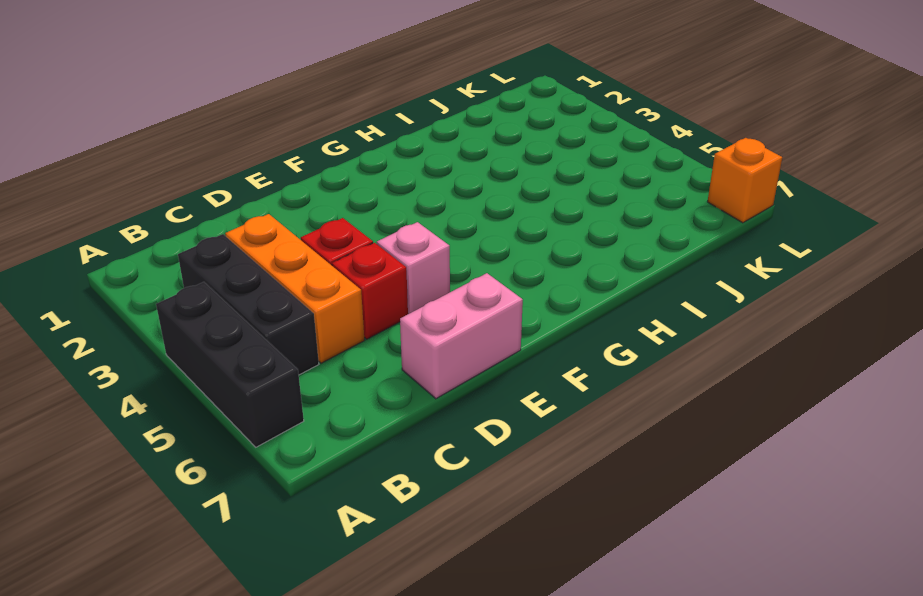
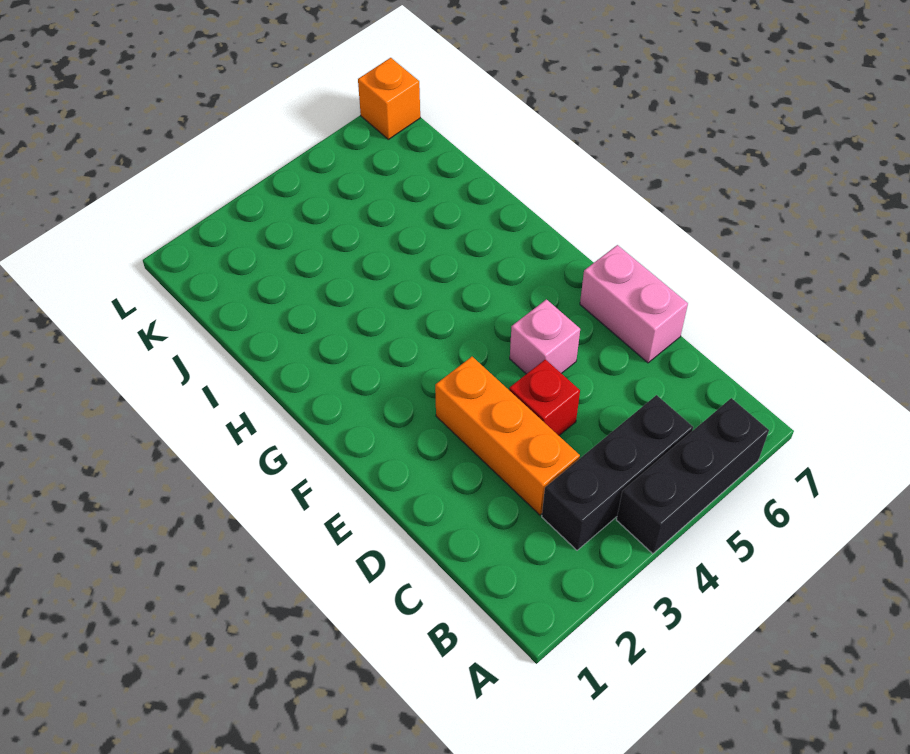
orange 1x3 brick [225,214,364,363] -> orange 1x3 brick turned to [435,357,580,515]
red 1x1 brick [332,243,408,339] -> none

